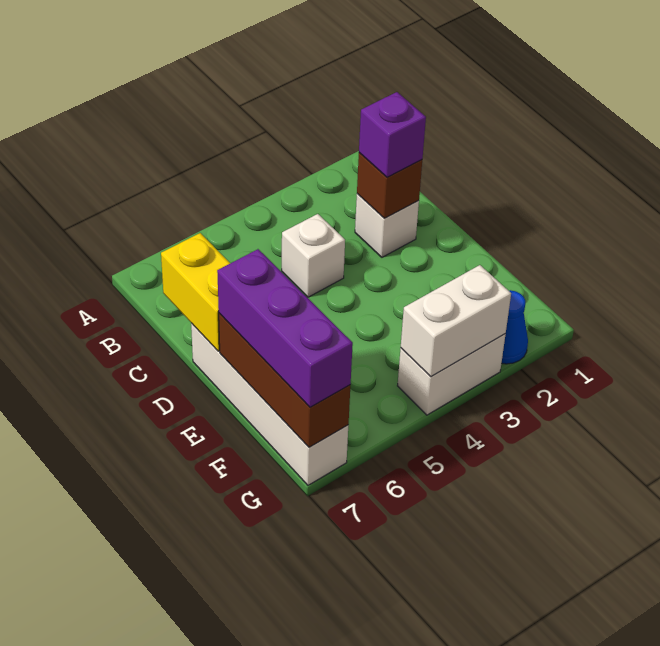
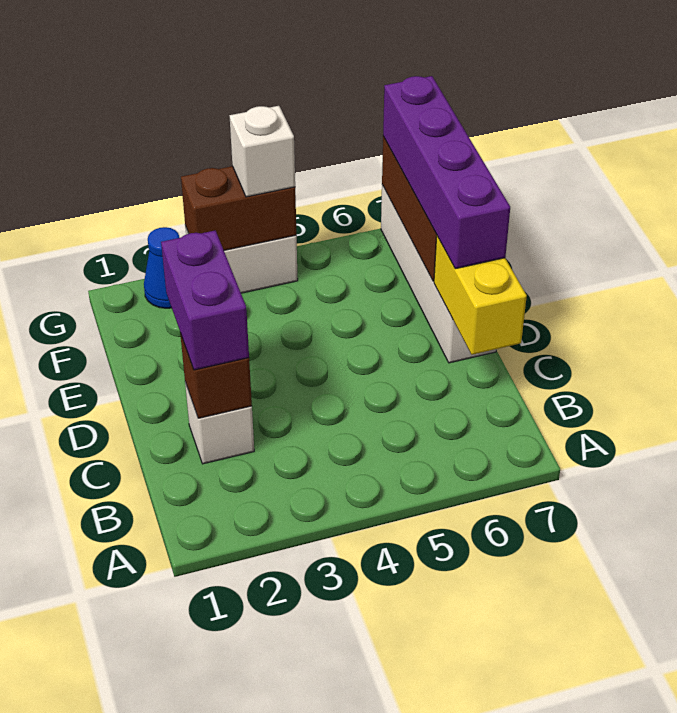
purple 1x1 brick [359,92,426,177] -> purple 1x2 brick [161,230,249,370]
white 1x1 brick [282,214,345,297] -> white 1x1 brick moved to [230,106,295,197]
purple 1x3 brick [217,249,353,407] -> purple 1x4 brick [383,76,510,269]
white 1x2 brick [401,265,511,377] -> brown 1x2 brick [181,166,296,250]

